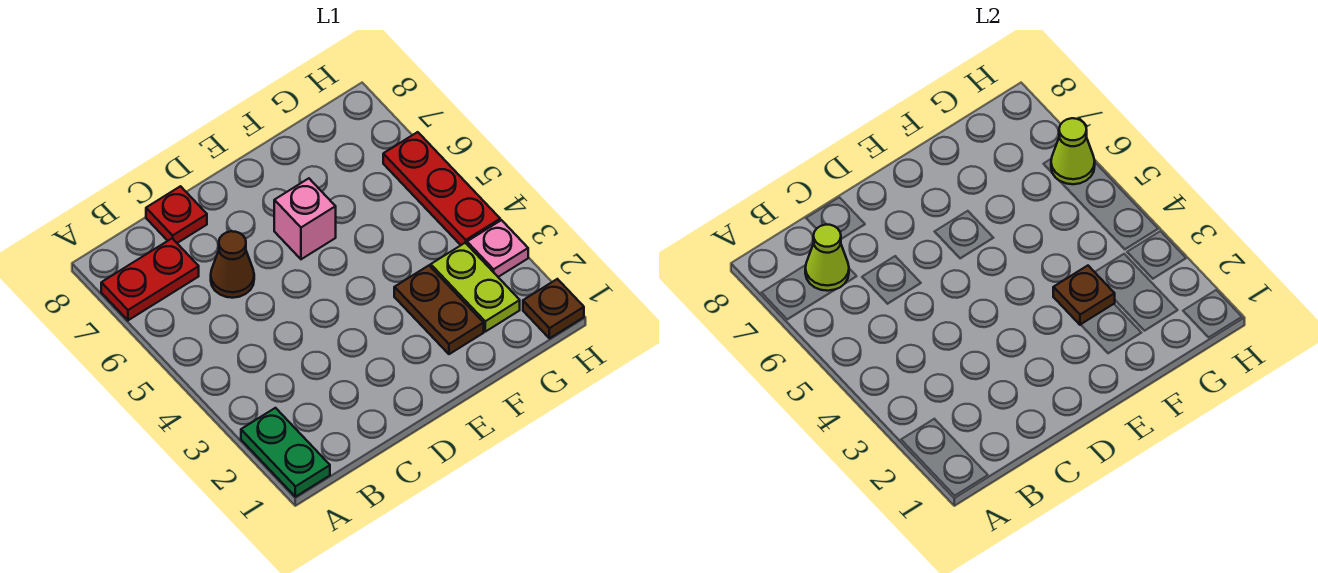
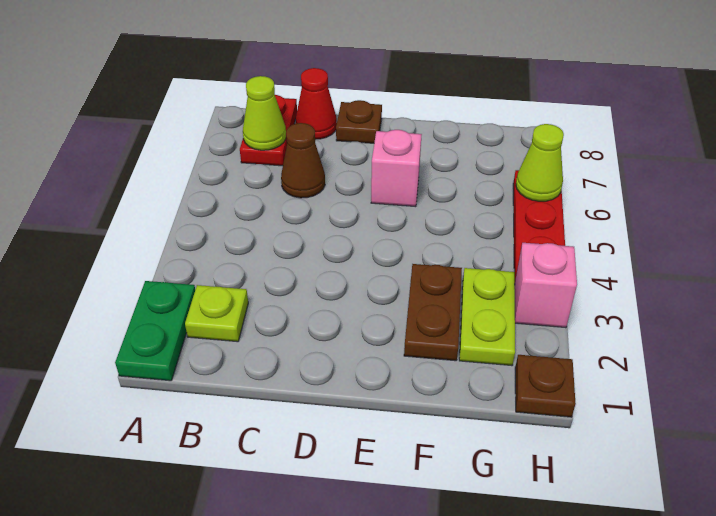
red 1x2 plate [101,238,199,320] -> red 1x2 plate turned to [240,95,297,166]
none -> lime 1x1 plate [185,285,248,342]
red 1x1 plate [146,186,207,243] -> red 1x1 cone [296,68,337,139]
brown 1x1 plate [1053,266,1115,325] -> brown 1x1 plate moved to [336,100,382,143]
pink 1x1 plate [467,220,528,277] -> pink 1x1 brick [514,243,577,328]

